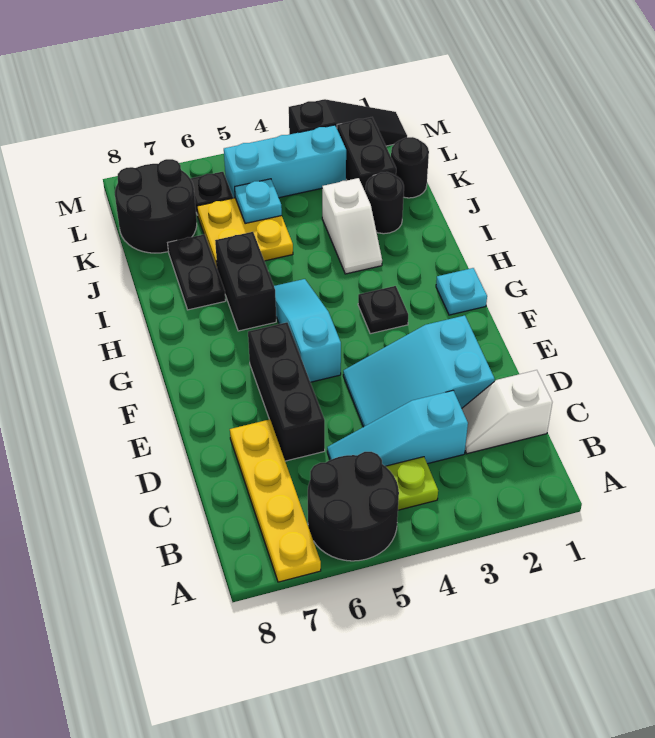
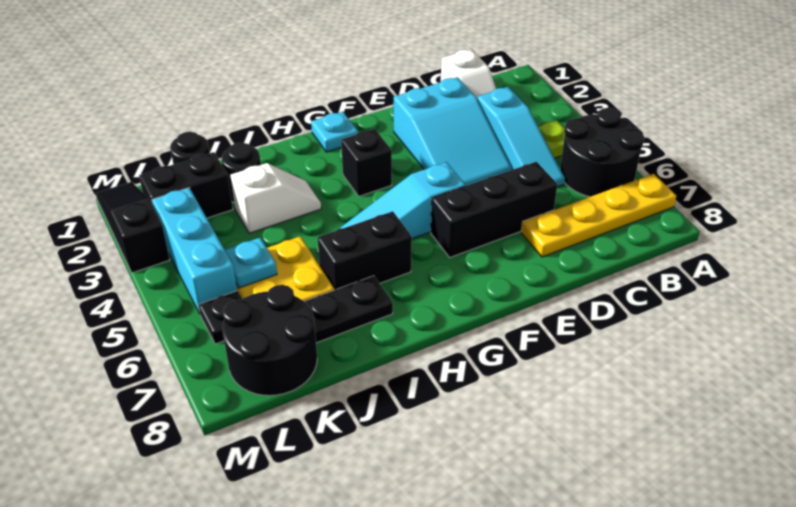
black 1x1 plate [358,286,408,334] -> black 1x1 brick [341,129,392,196]

